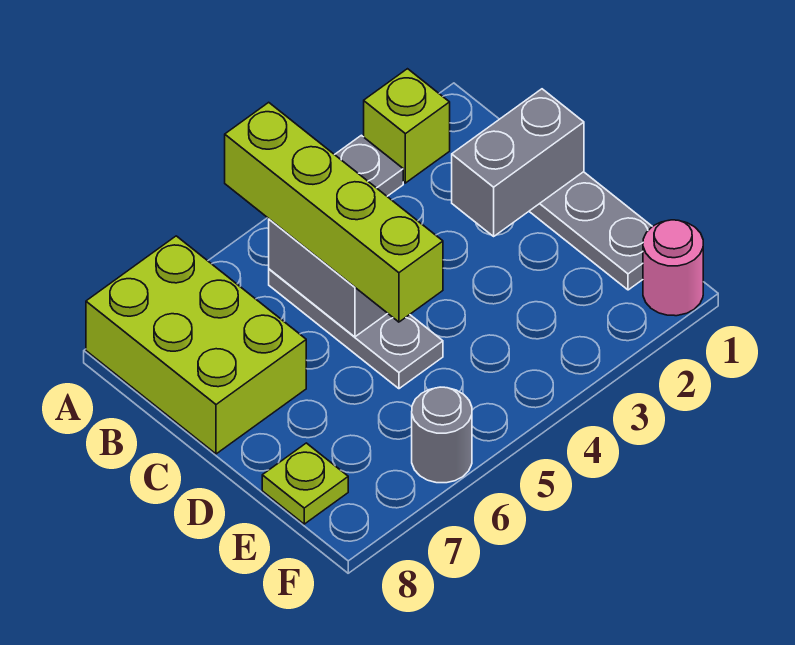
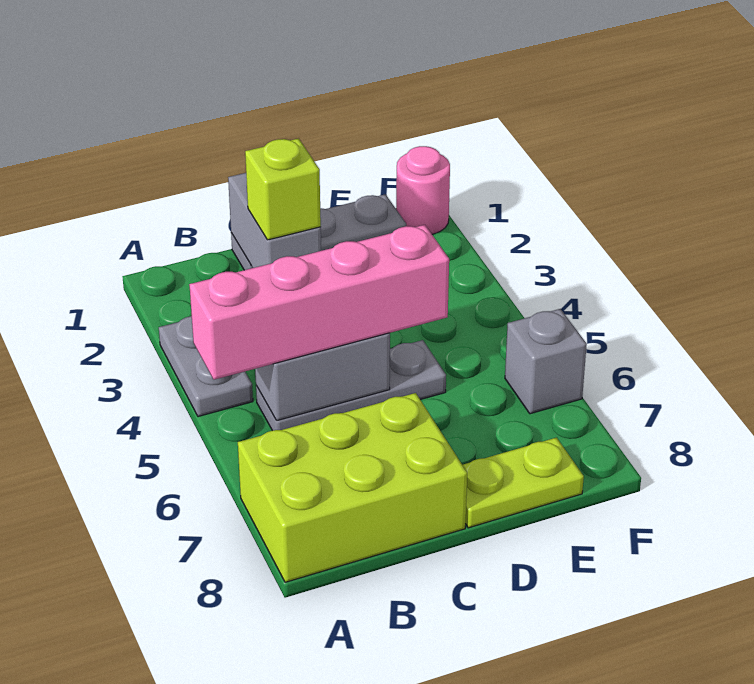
lime 1x1 brick [364,69,450,183] -> lime 1x1 brick moved to [245,139,321,240]
lime 1x4 brick [225,102,443,322] -> pink 1x4 brick [189,225,449,380]
lime 1x1 plate [262,443,348,524] -> lime 1x2 plate [463,438,584,528]
grey 1x1 round brick [412,387,472,483] -> grey 1x1 brick [505,309,587,414]

